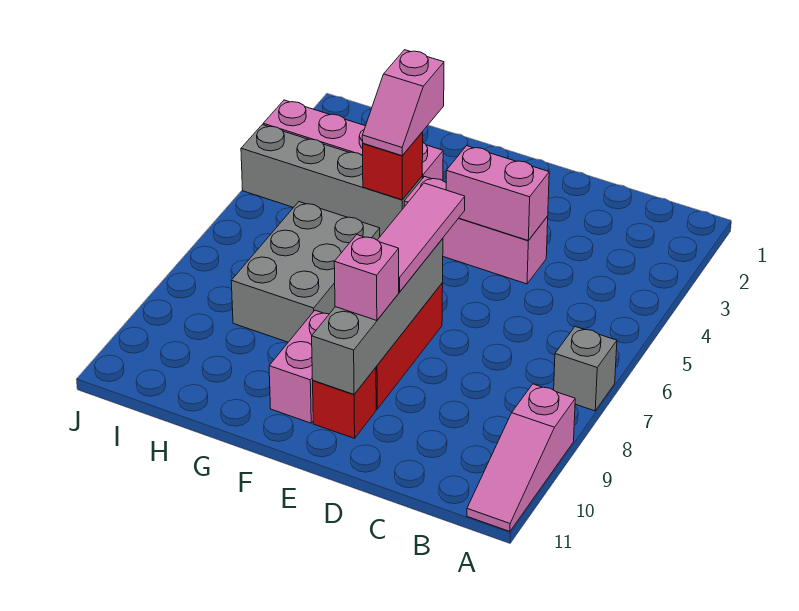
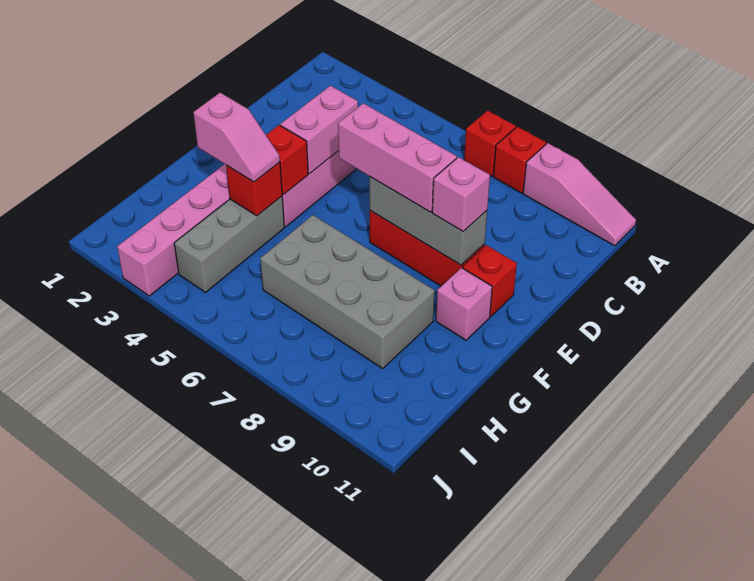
grey 1x1 brick [554,327,617,411] -> red 1x1 brick [464,111,516,176]
none -> red 1x1 brick [493,127,546,193]
pink 1x3 tile [378,183,465,292] -> pink 1x3 brick [338,103,457,212]
grey 1x4 brick [312,238,443,394] -> grey 1x3 brick [369,177,487,265]
none -> red 1x1 brick [266,125,308,195]
pink 1x2 brick [269,310,329,423] -> pink 1x1 brick [436,268,492,340]
grey 1x4 brick [241,125,422,236] -> grey 1x3 brick [174,196,284,292]
grey 2x3 brick [231,202,380,342] -> grey 2x4 brick [260,215,435,368]

